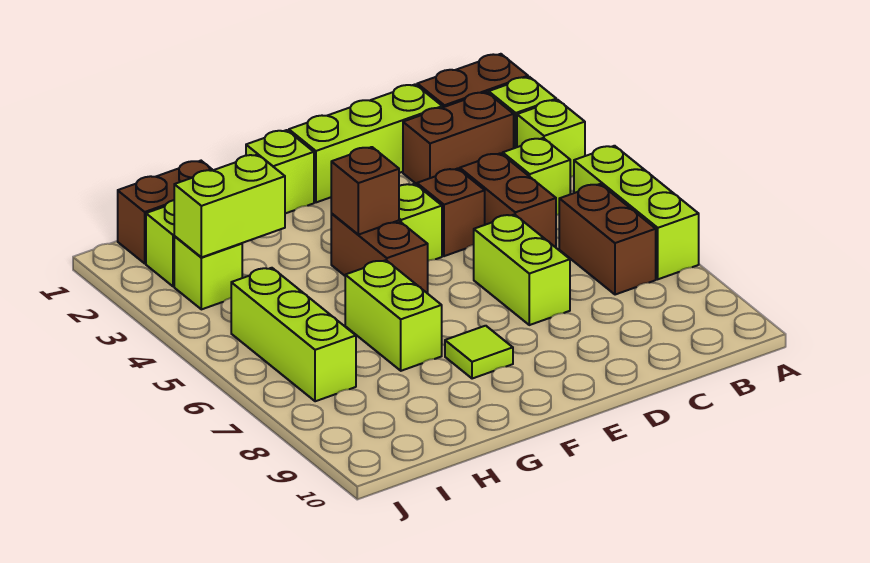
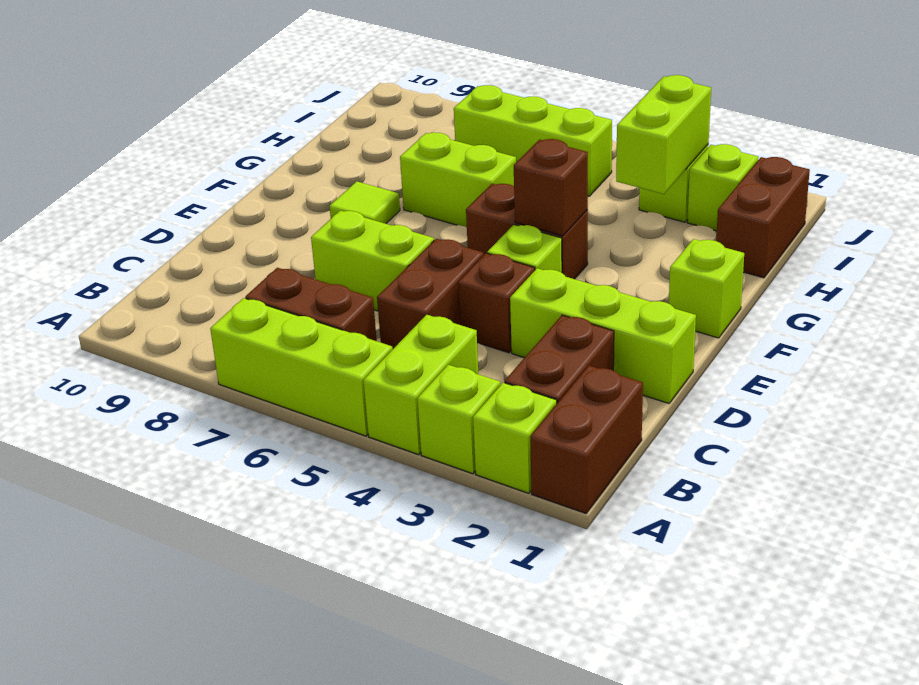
lime 1x1 brick [503,138,570,215] -> lime 1x2 brick [363,315,478,455]
lime 1x3 brick [289,84,442,202] -> lime 1x3 brick turned to [510,268,696,403]
brown 1x2 brick [460,153,556,247] -> brown 1x2 brick turned to [377,239,484,349]

